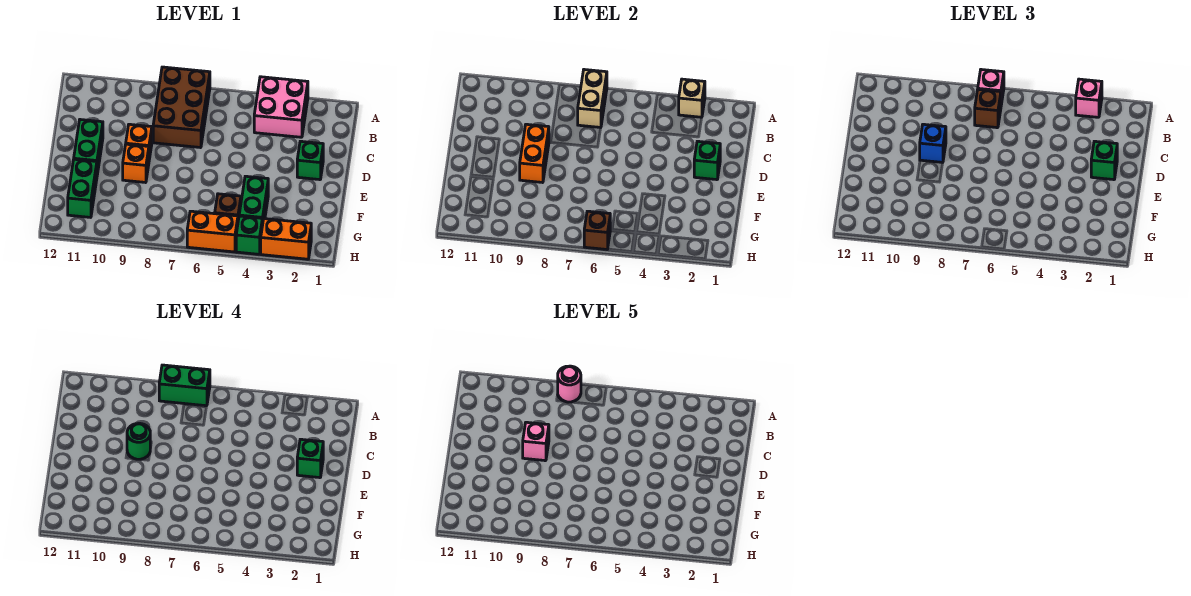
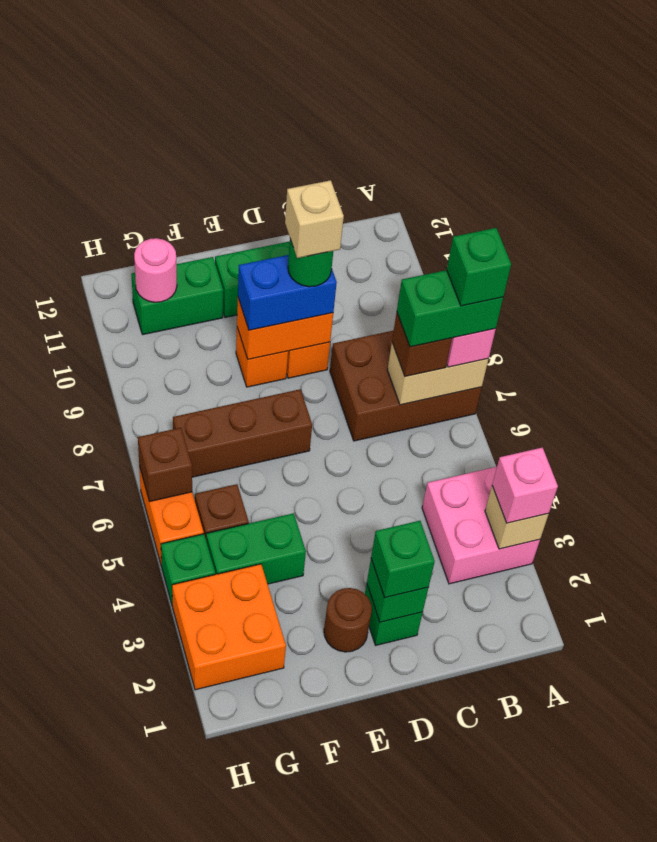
green 1x2 brick [159,365,210,406] -> green 1x2 brick turned to [397,270,503,347]
pink 1x1 round brick [558,366,581,402] -> pink 1x1 round brick moved to [134,238,177,302]
green 1x1 brick [297,439,323,478] -> green 1x1 brick moved to [447,228,511,306]
blue 1x1 brick [920,124,946,162] -> blue 1x2 brick [238,255,337,330]
pink 1x1 brick [523,422,549,461] -> tan 1x1 brick [285,180,344,258]
none -> brown 1x1 round brick [324,588,372,652]
none -> brown 1x3 brick [173,389,312,477]
orange 1x2 brick [261,219,311,259] -> orange 2x2 brick [172,564,286,690]

